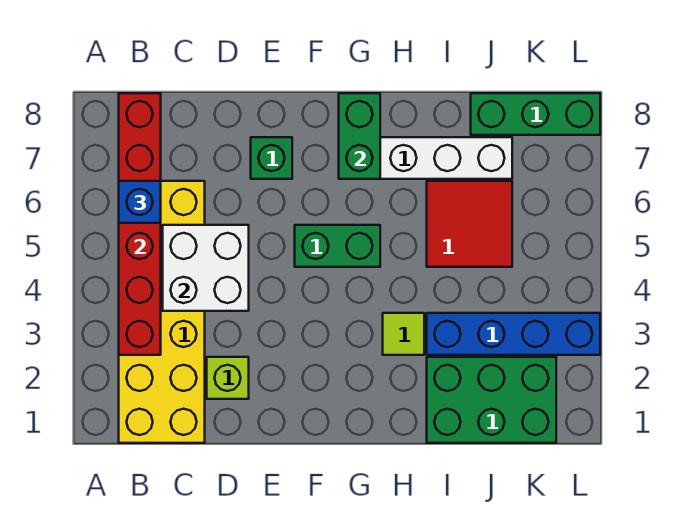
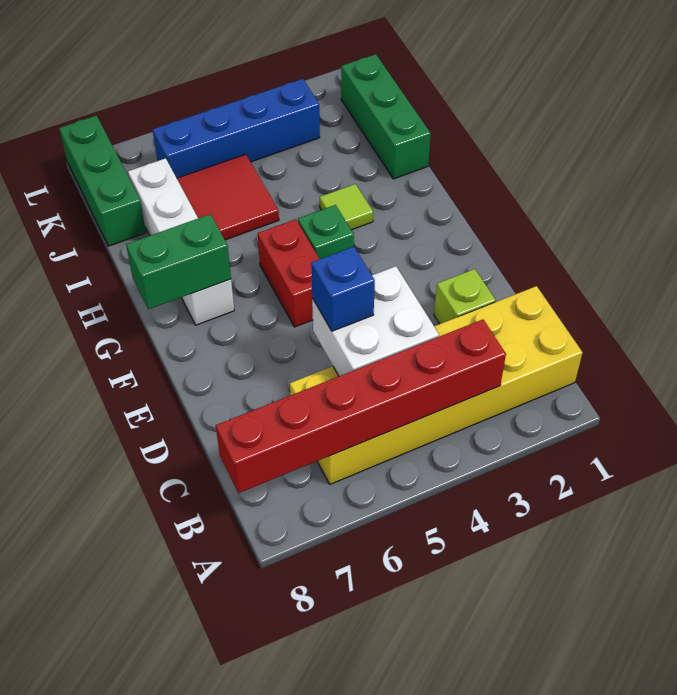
blue 1x1 brick [119,181,161,223] -> blue 1x1 brick moved to [311,247,375,331]
green 1x1 brick [251,137,292,179] -> green 1x1 brick moved to [298,205,354,259]
green 1x2 brick [295,225,380,267] -> red 1x2 brick [258,219,319,327]
green 2x3 brick [427,357,556,443] -> green 1x3 brick [341,54,431,179]
blue 1x4 brick [427,313,600,355] -> blue 1x4 brick turned to [153,79,320,178]

